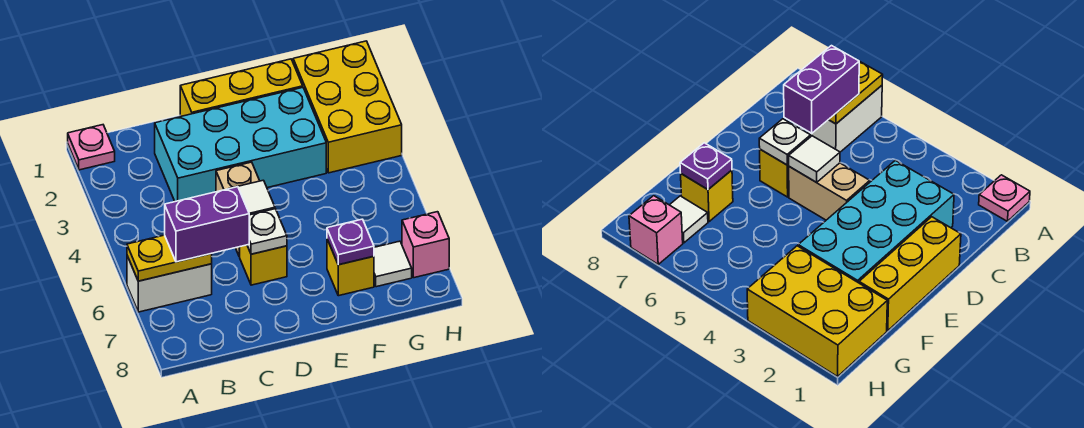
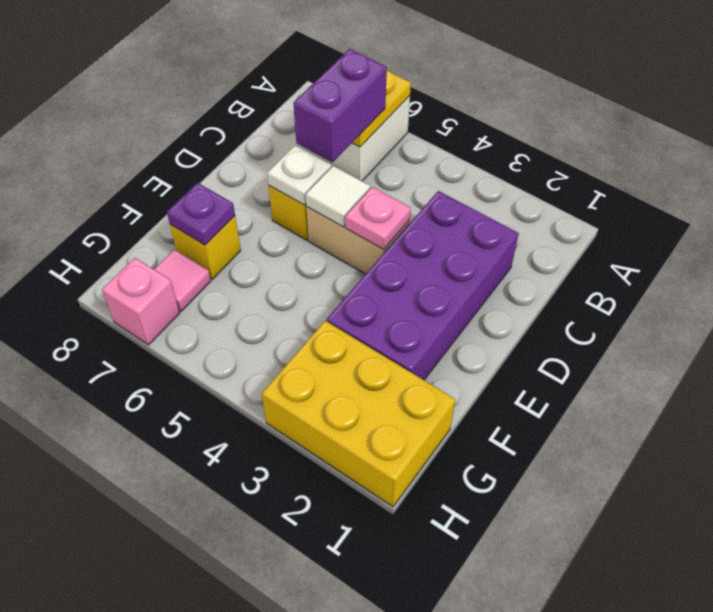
pink 1x1 plate [68,125,115,170] -> pink 1x1 plate moved to [345,187,411,250]
cyan 2x4 brick [155,88,326,202] -> purple 2x4 brick [327,191,519,380]
yellow 1x3 brick [180,59,303,116] -> none
white 1x1 tile [374,241,412,287] -> pink 1x1 tile [154,250,211,311]

